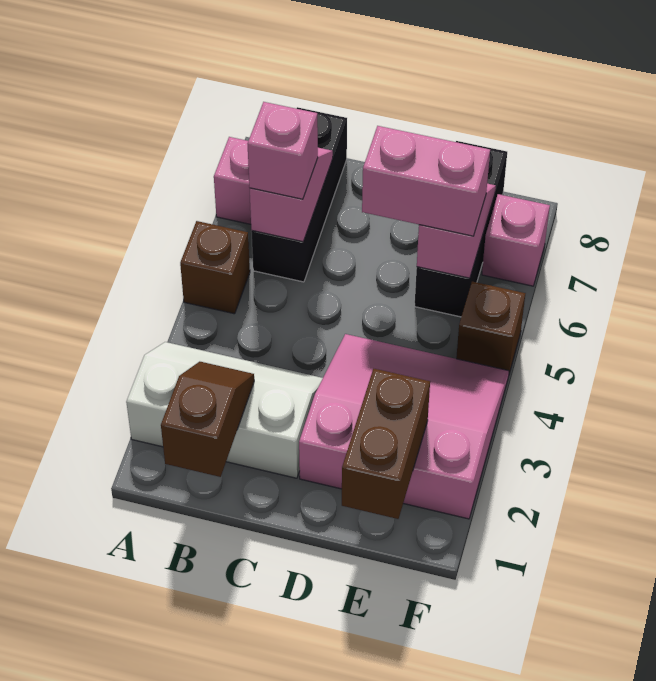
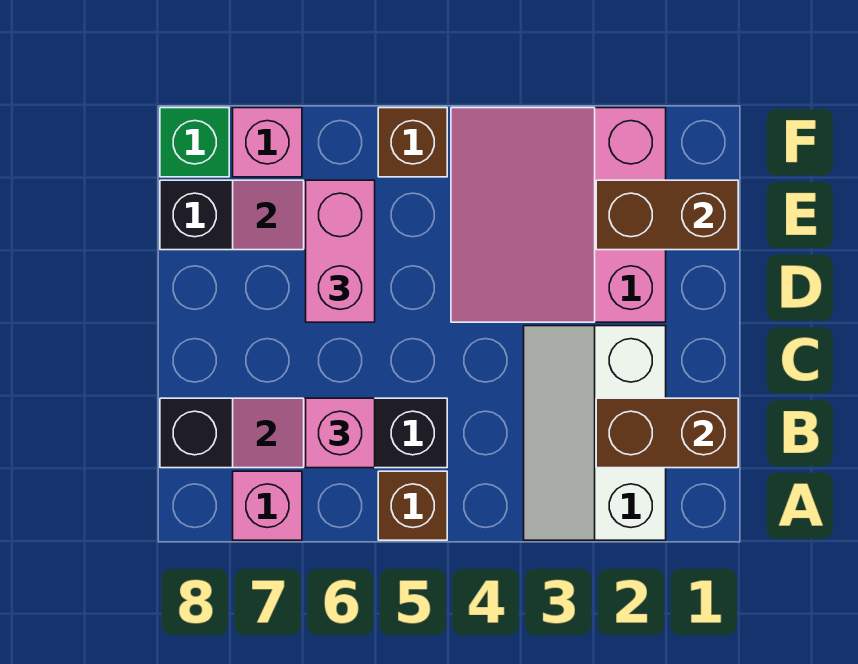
brown 1x2 slope [161,362,254,477] -> brown 1x2 brick [596,398,738,468]
black 1x3 brick [251,107,347,282] -> black 1x4 brick [160,398,447,468]
none -> green 1x1 brick [160,108,229,177]

